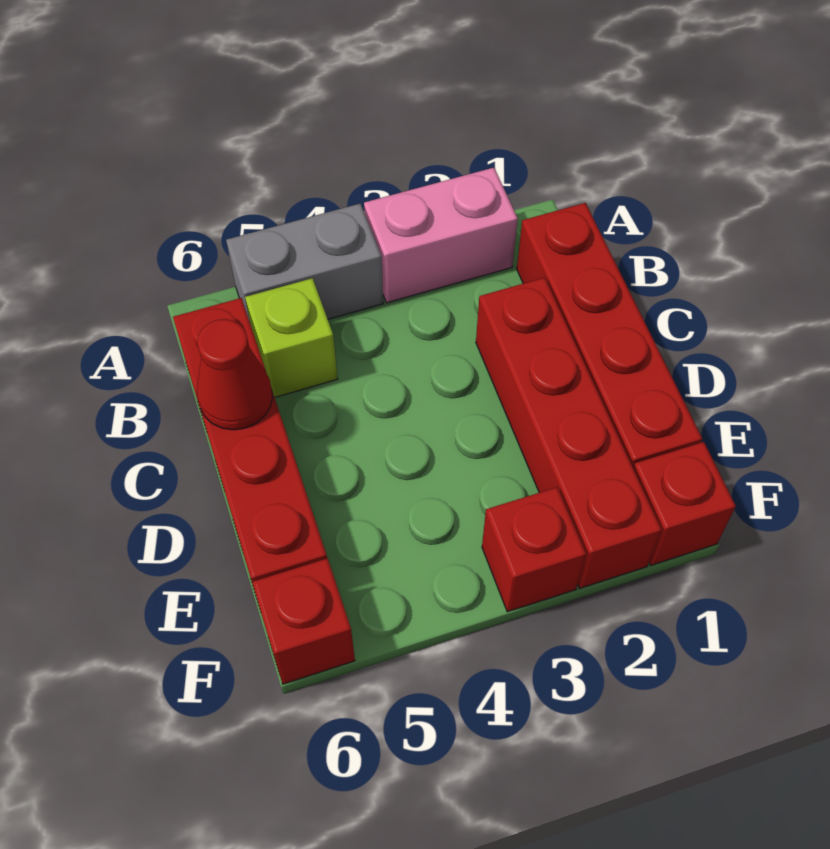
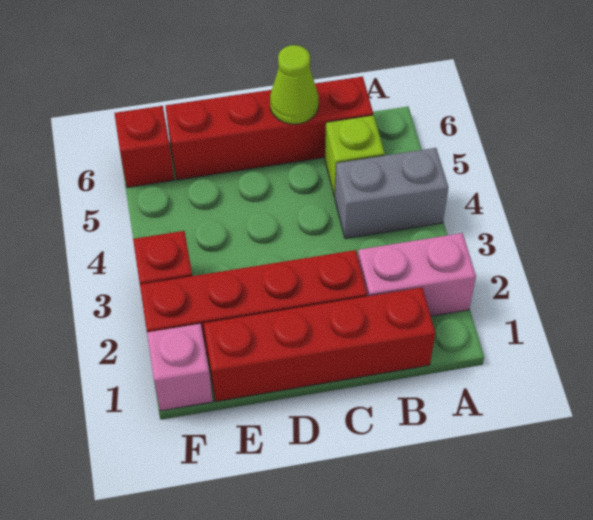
pink 1x2 brick [364,168,518,303] -> pink 1x2 brick turned to [358,233,476,316]
grey 1x2 brick [226,204,383,322] -> grey 1x2 brick turned to [335,148,449,239]
red 1x1 cone [197,319,273,430] -> lime 1x1 cone [270,45,319,124]
red 1x1 brick [633,442,736,565] -> pink 1x1 brick [147,324,213,411]

